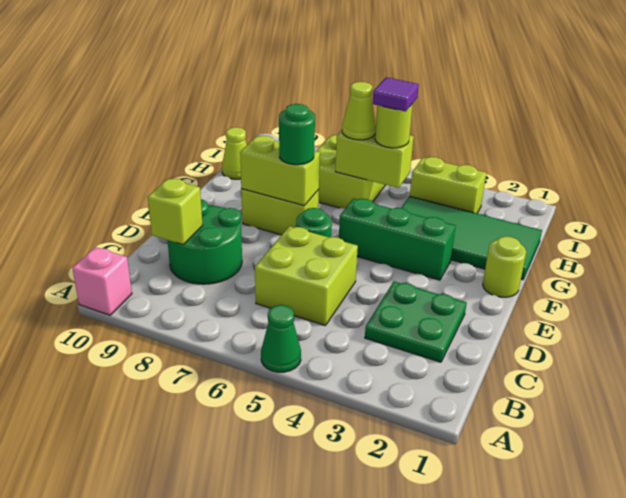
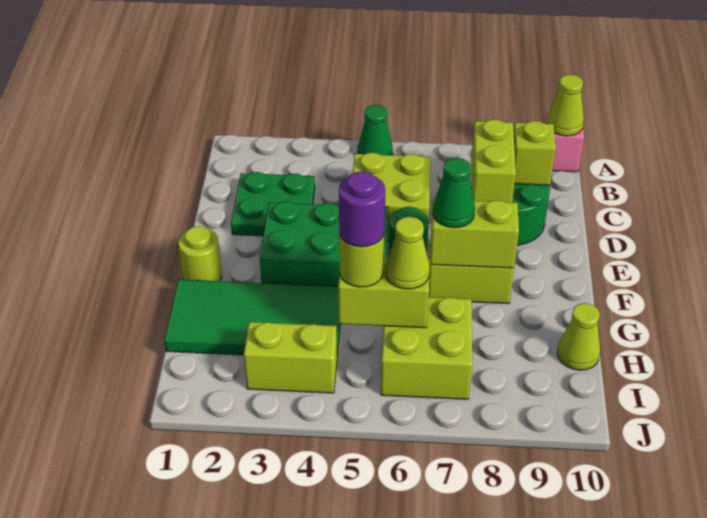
none -> lime 1x1 cone [547,75,584,136]
none -> lime 1x2 brick [471,119,516,202]
green 1x3 brick [338,198,456,280] -> green 2x3 brick [260,202,388,286]
green 1x1 round brick [279,104,315,165] -> green 1x1 cone [433,158,475,228]
purple 1x1 tile [372,77,419,111] -> purple 1x1 round brick [339,171,385,247]

